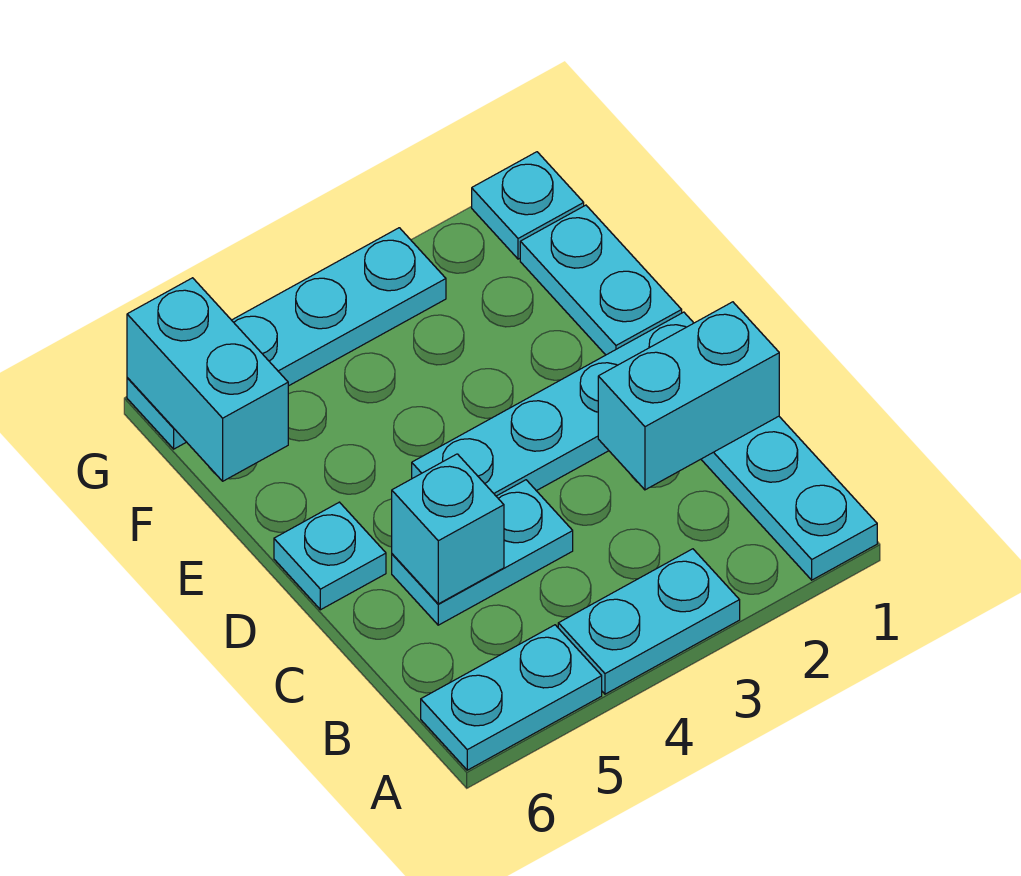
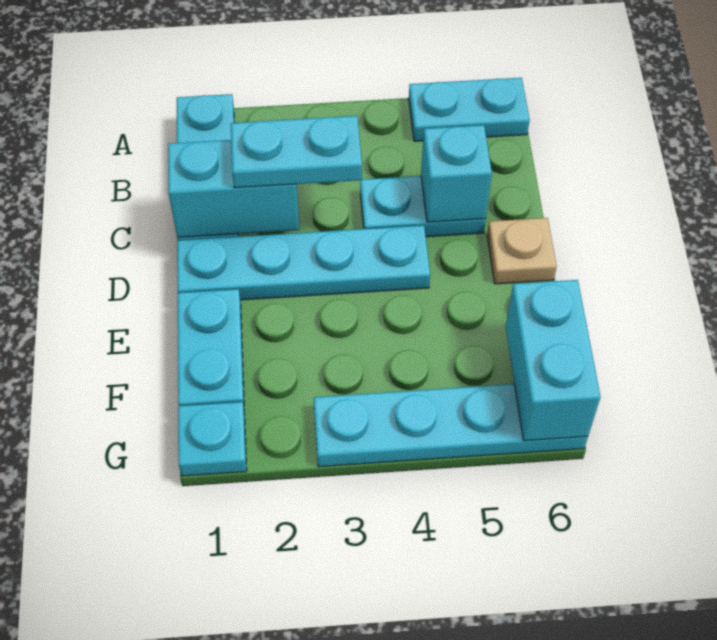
cyan 1x2 plate [558,549,740,694] -> cyan 1x2 plate moved to [231,116,362,188]
cyan 1x1 plate [274,502,386,610] -> tan 1x1 plate [487,218,557,284]

